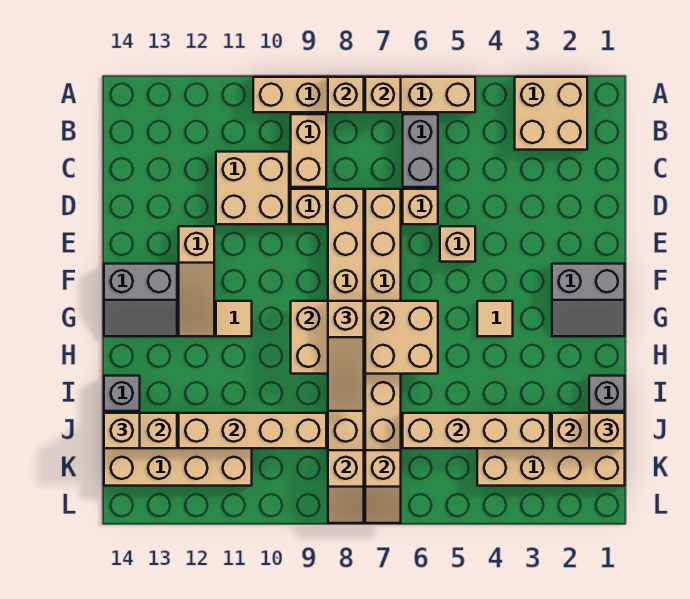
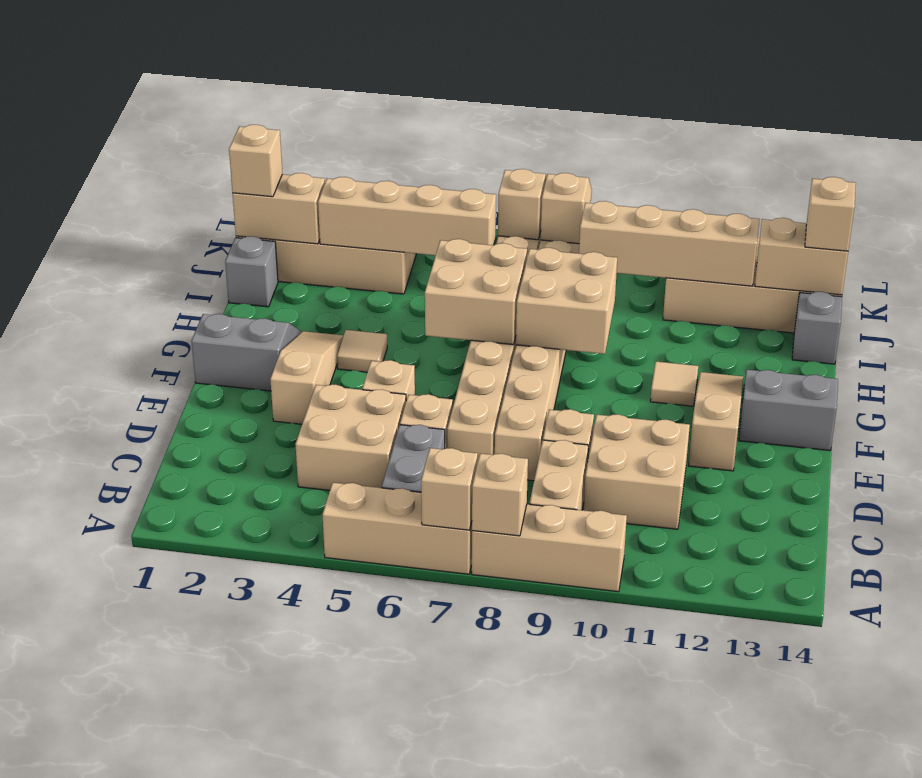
tan 2x2 brick [515,77,587,150] -> tan 2x2 brick moved to [295,385,406,490]
tan 1x3 slope [328,301,364,411] -> tan 1x3 slope moved to [270,331,344,424]

